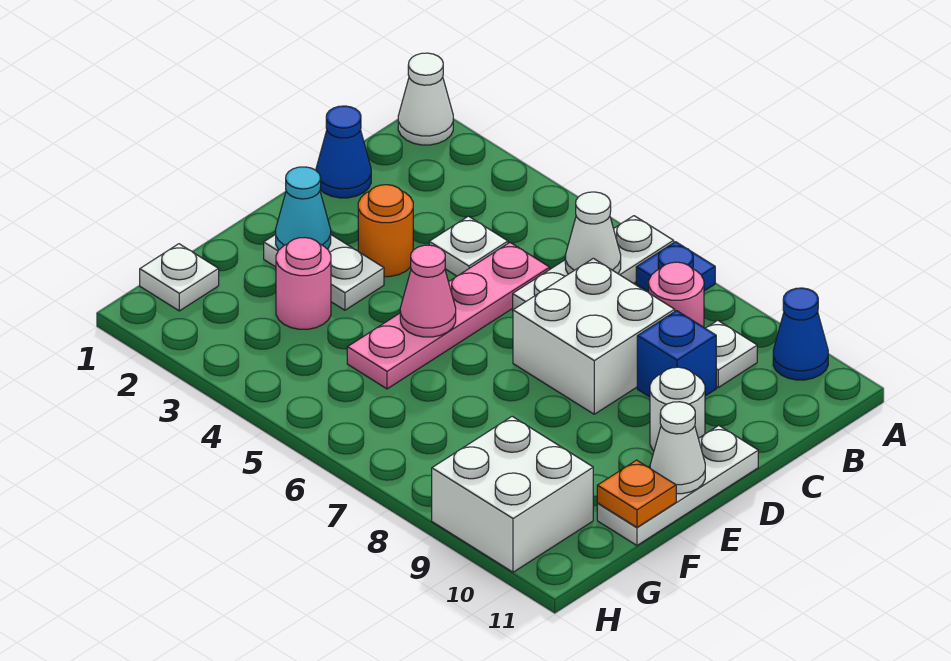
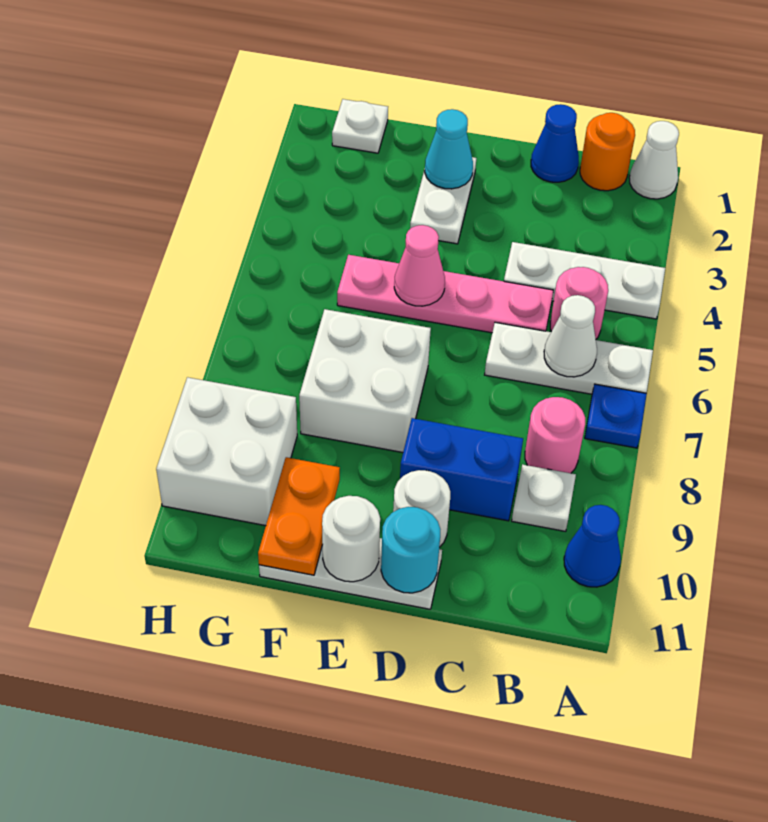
white 1x1 plate [429,216,508,276] -> white 1x3 plate [504,242,665,319]
white 2x2 brick [513,258,675,414] -> white 2x2 brick moved to [299,309,431,452]
blue 1x1 brick [637,311,716,397] -> blue 1x2 brick [400,418,523,521]
orange 1x1 round brick [358,185,413,277] -> orange 1x1 round brick moved to [580,113,635,191]
none -> cyan 1x1 round brick [381,507,440,593]
white 1x1 cone [650,402,705,494] -> white 1x1 round brick [322,496,380,582]
pink 1x1 round brick [276,238,331,329] -> pink 1x1 round brick moved to [550,267,608,339]
orange 1x1 plate [597,460,676,527] -> orange 1x2 plate [258,457,340,575]

